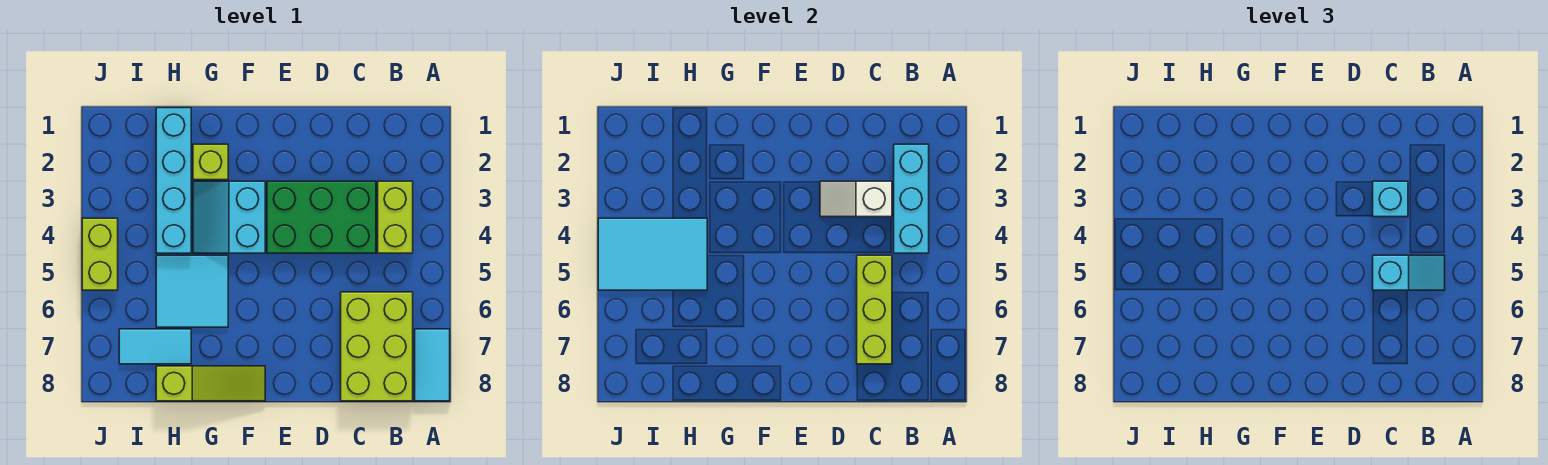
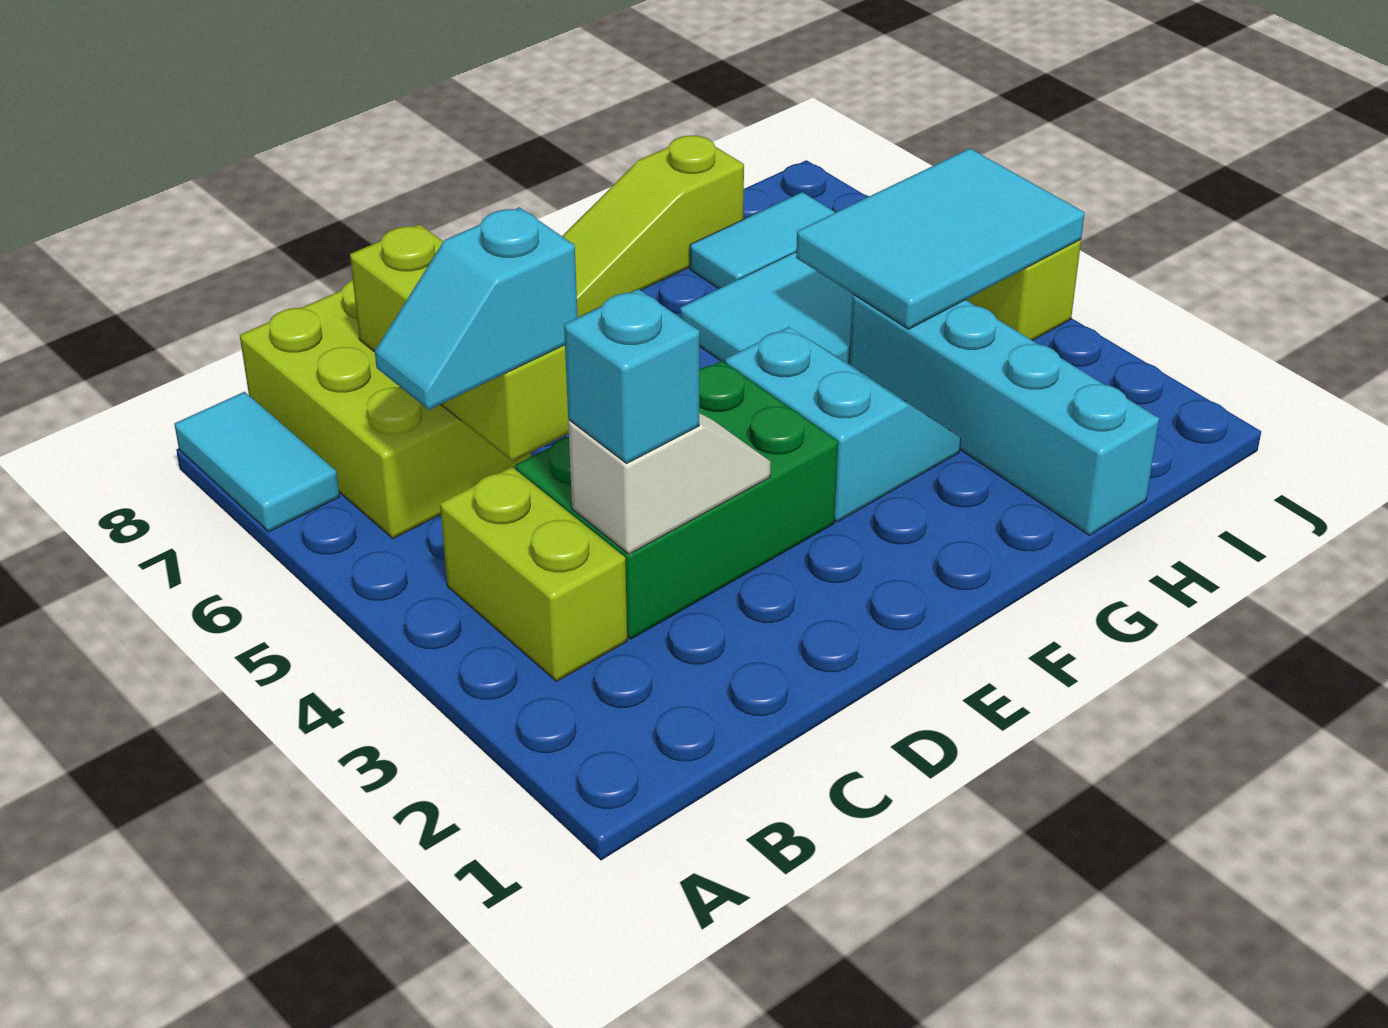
cyan 1x3 brick [894,144,929,253] -> none
lime 1x1 brick [193,144,228,180] -> none

